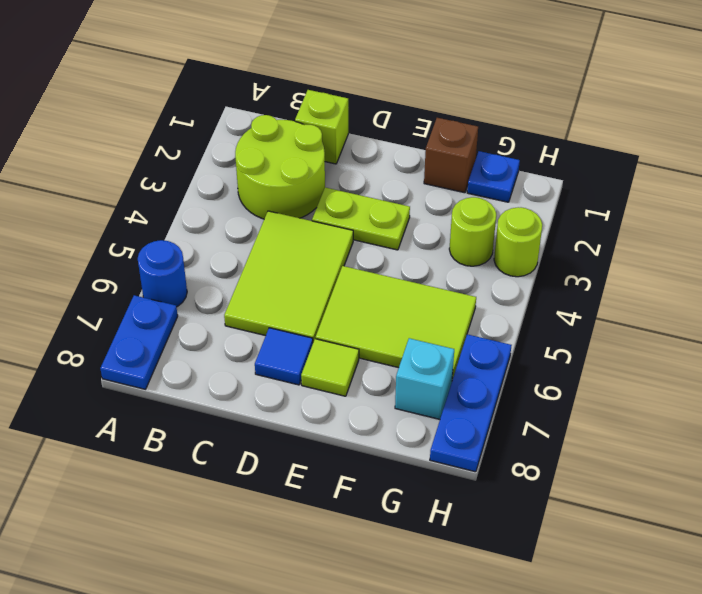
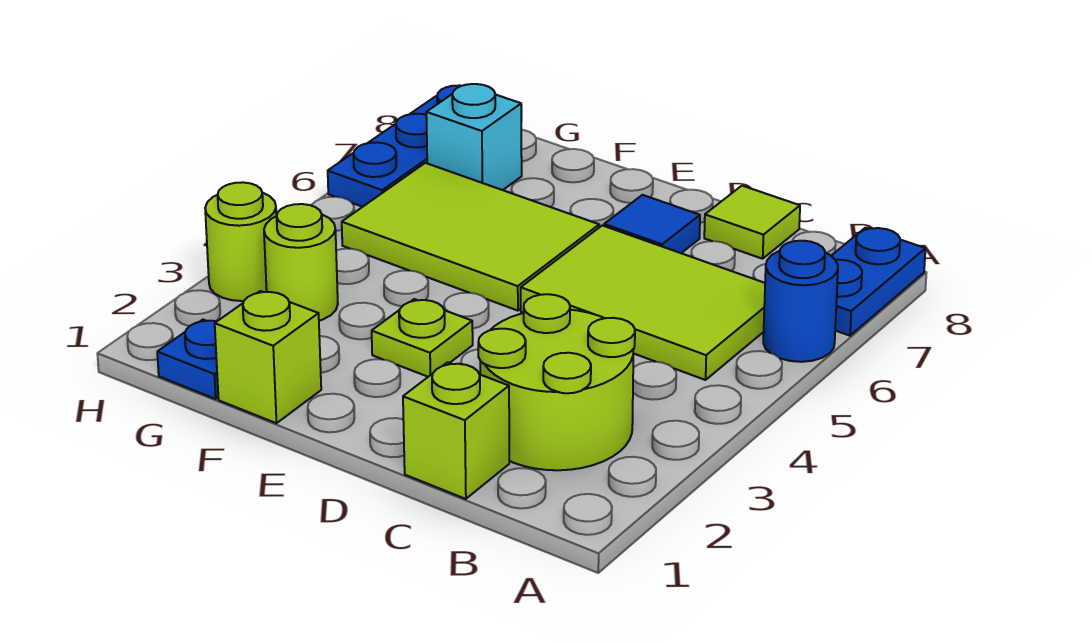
lime 2x3 tile [224,211,353,342] -> lime 2x3 tile turned to [521,225,765,380]
lime 1x2 plate [312,188,410,250] -> lime 1x1 plate [372,299,473,377]
lime 1x1 tile [301,339,359,396] -> lime 1x1 tile moved to [704,186,800,259]
brown 1x1 brick [424,118,478,193] -> lime 1x1 brick [215,291,321,423]

